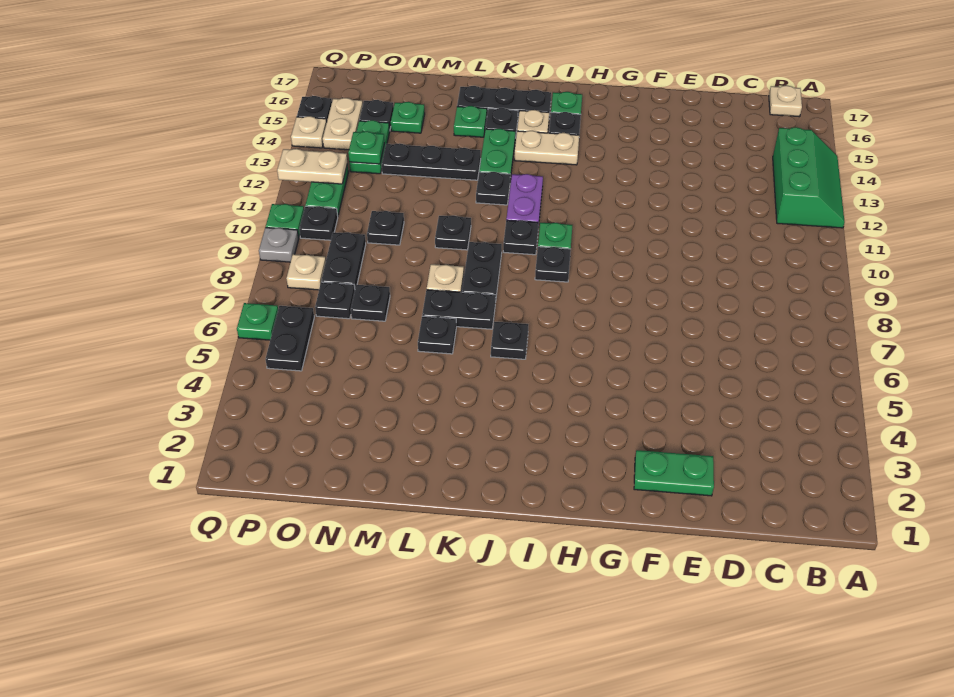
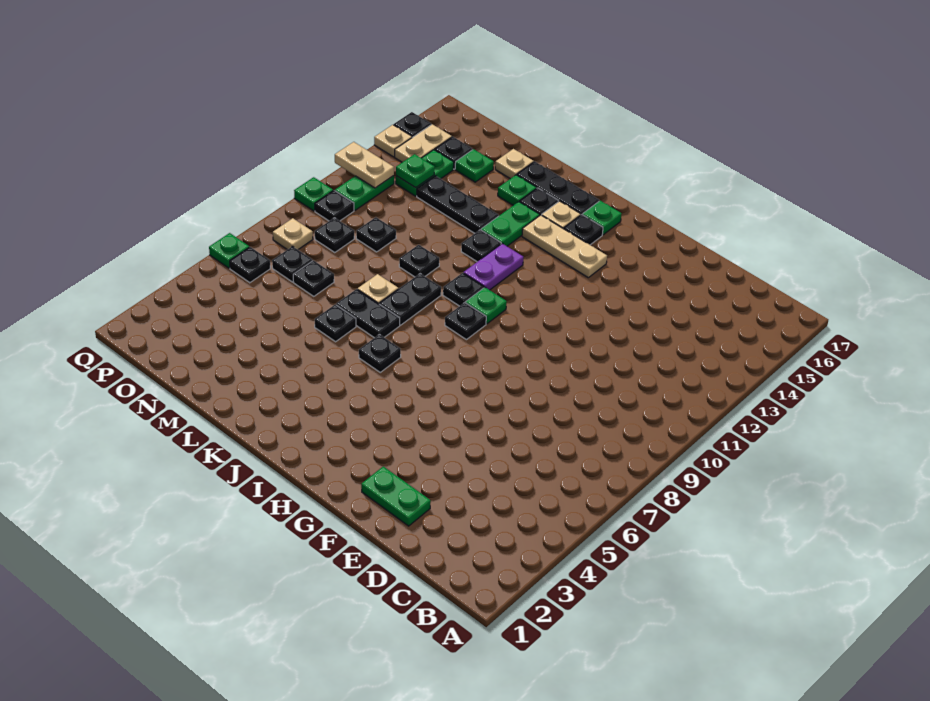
green 2x3 slope [773,127,845,228] -> none
tan 1x1 plate [769,86,802,117] -> tan 1x1 plate moved to [495,149,534,179]
tan 1x2 plate [514,131,579,165] -> tan 1x3 plate [522,215,607,278]
black 1x2 plate [321,232,366,287] -> black 1x1 plate [315,218,354,252]
black 1x2 plate [265,306,314,371] -> black 1x1 plate [230,247,270,283]
grey 1x1 plate [259,228,299,262] -> none

